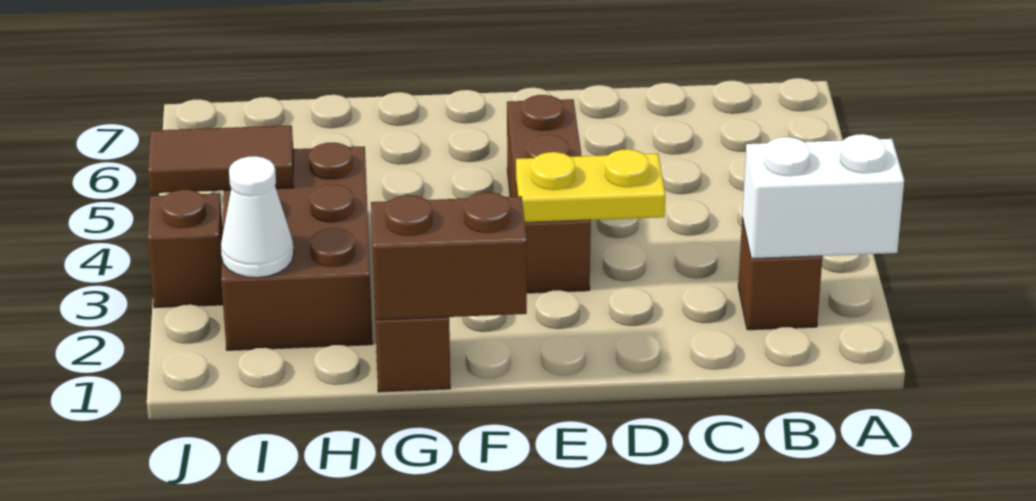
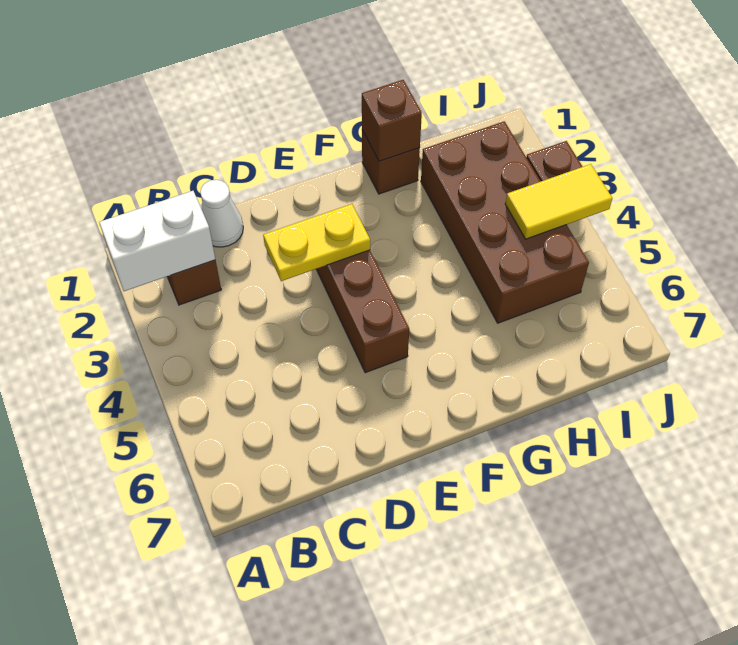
brown 1x2 brick [371,192,527,320] -> brown 1x1 brick [362,80,422,161]
brown 2x3 brick [221,143,373,350] -> brown 2x4 brick [421,121,589,323]
white 1x1 cone [221,156,294,278] -> white 1x1 cone moved to [200,180,243,247]
brown 1x2 tile [148,125,293,193] -> yellow 1x2 tile [505,164,612,239]

